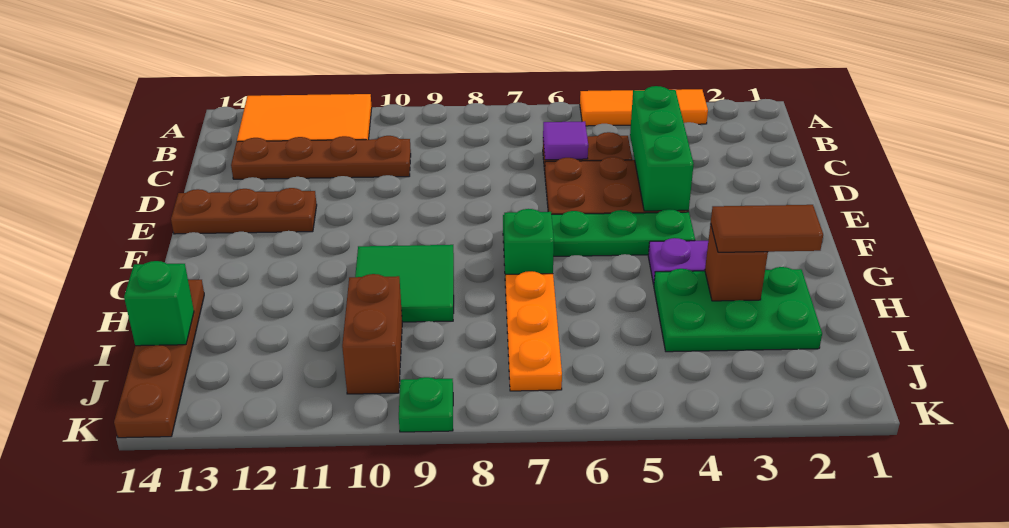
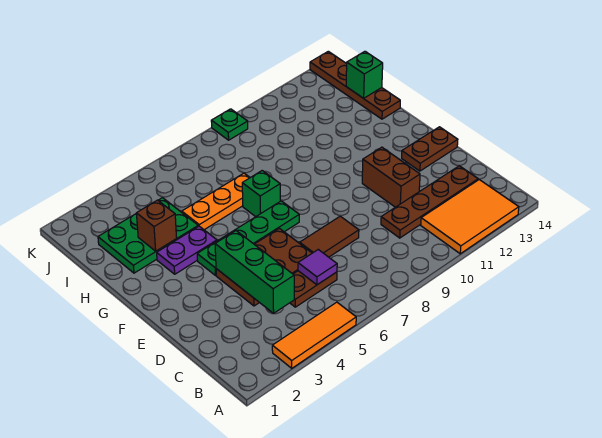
brown 1x3 plate [171,188,317,234] -> brown 1x2 plate [402,127,458,171]
green 2x2 tile [355,245,454,322] -> none
brown 1x2 tile [711,205,823,252] -> brown 1x2 tile moved to [300,216,359,257]
orange 1x3 plate [506,271,562,391] -> orange 1x3 plate turned to [182,173,250,230]
brown 1x2 brick [342,274,402,394] -> brown 1x2 brick moved to [362,147,420,207]

